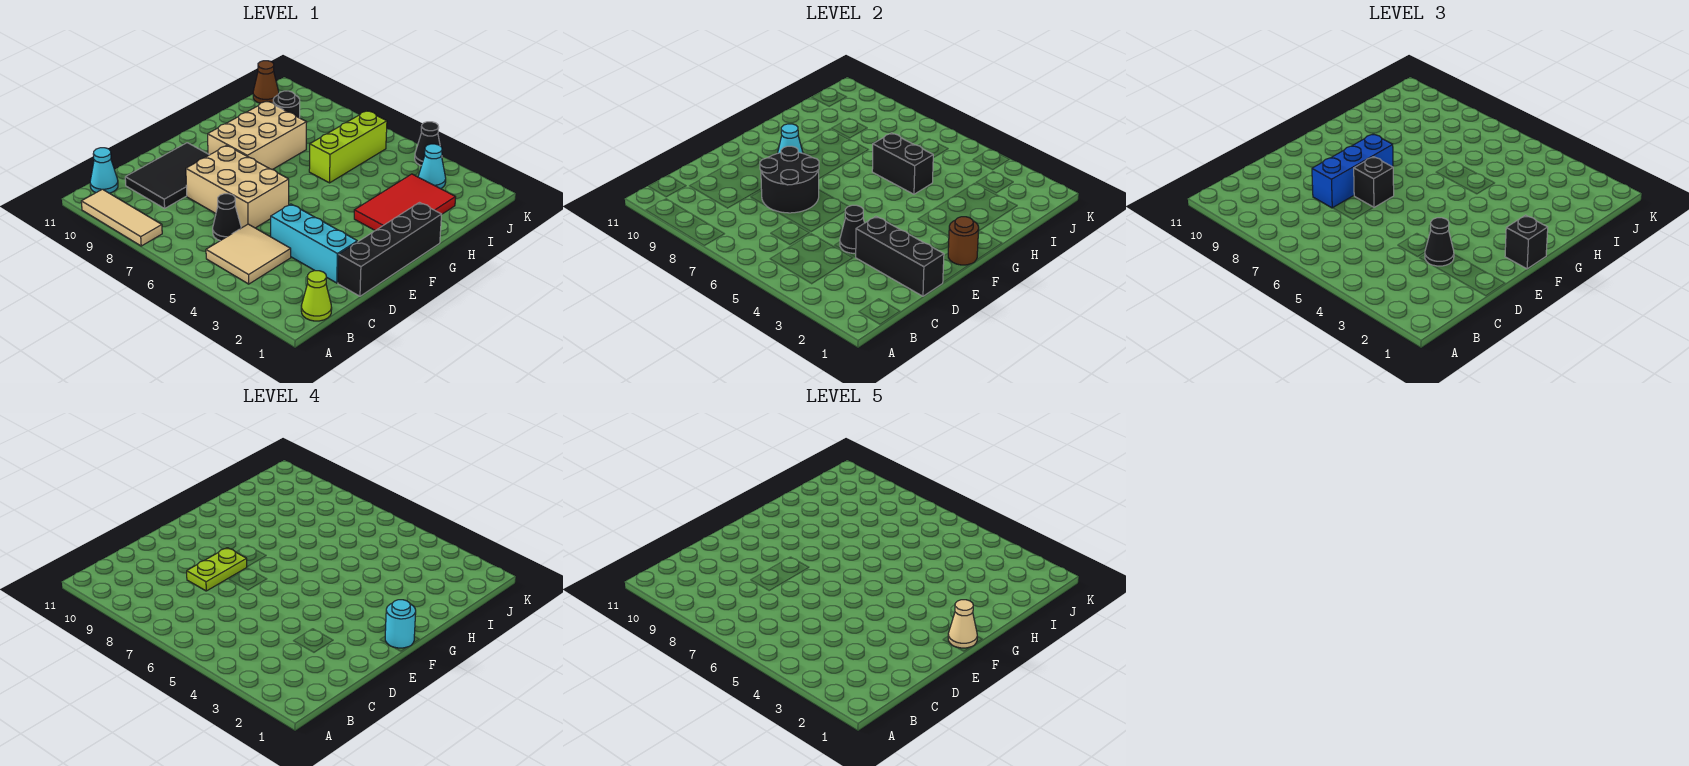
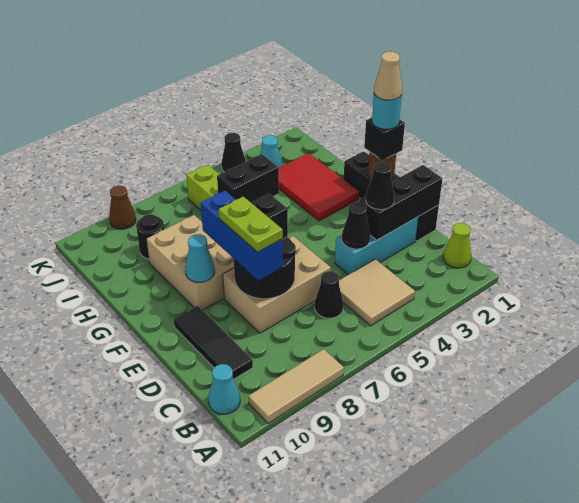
black 2x3 tile [125,143,209,208] -> black 1x3 tile [174,306,253,379]
brown 1x1 cone [253,61,279,103] -> brown 1x1 cone moved to [109,185,136,229]

